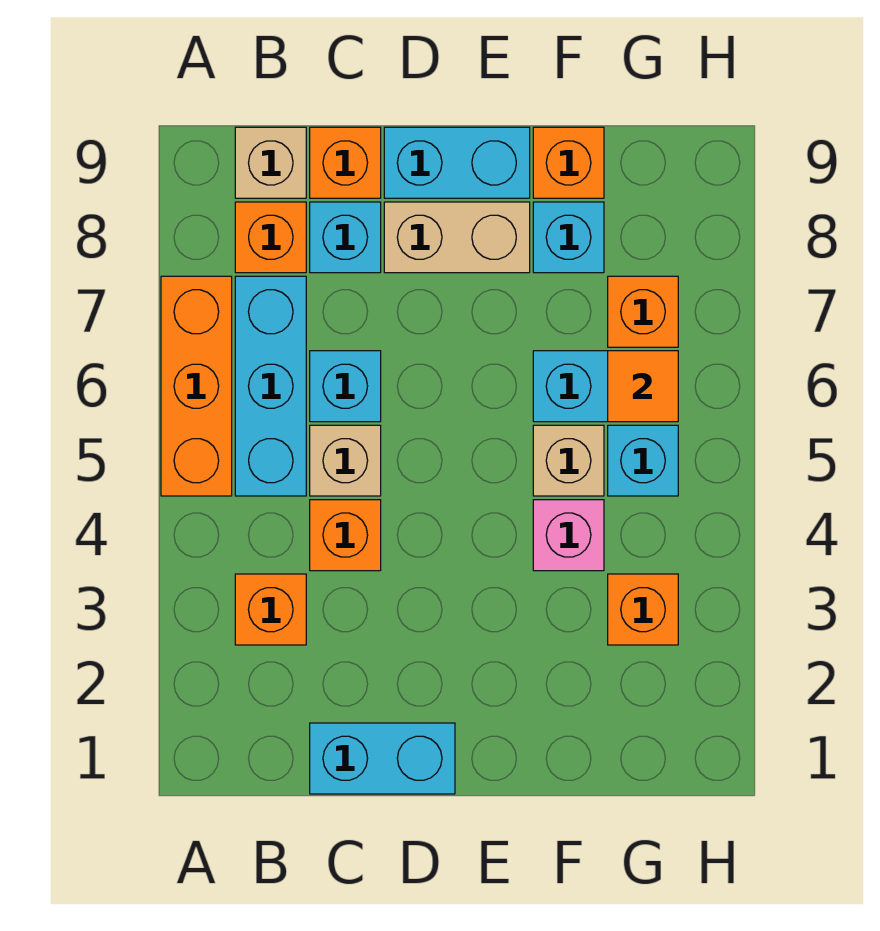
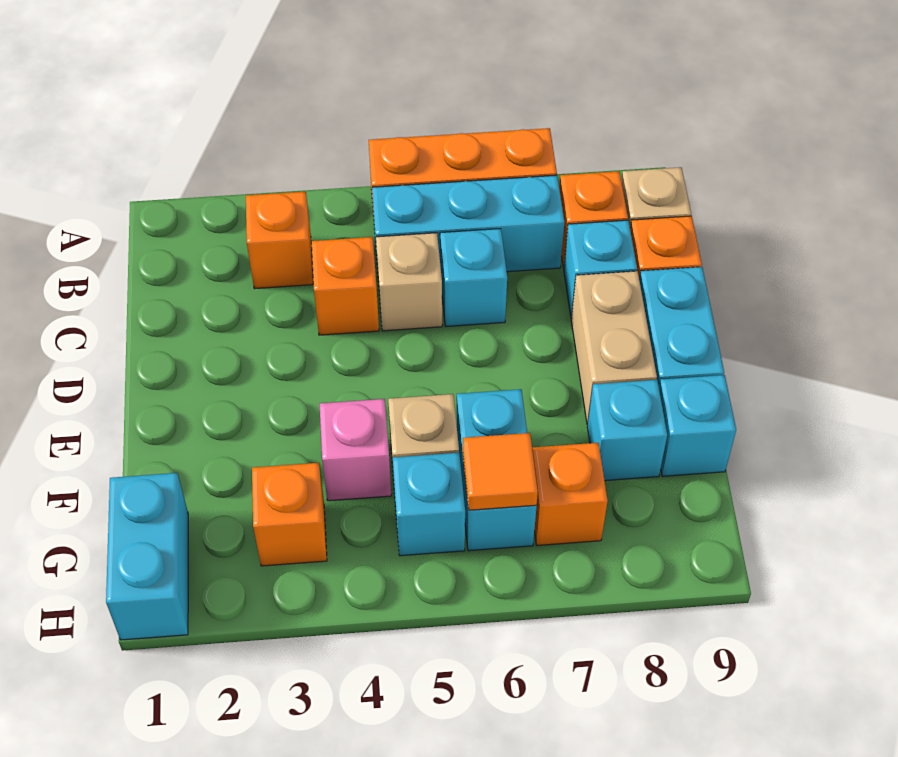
cyan 1x2 brick [310,723,455,794] -> cyan 1x2 brick moved to [106,473,188,640]
orange 1x1 brick [533,127,604,198] -> cyan 1x1 brick [659,375,736,476]

